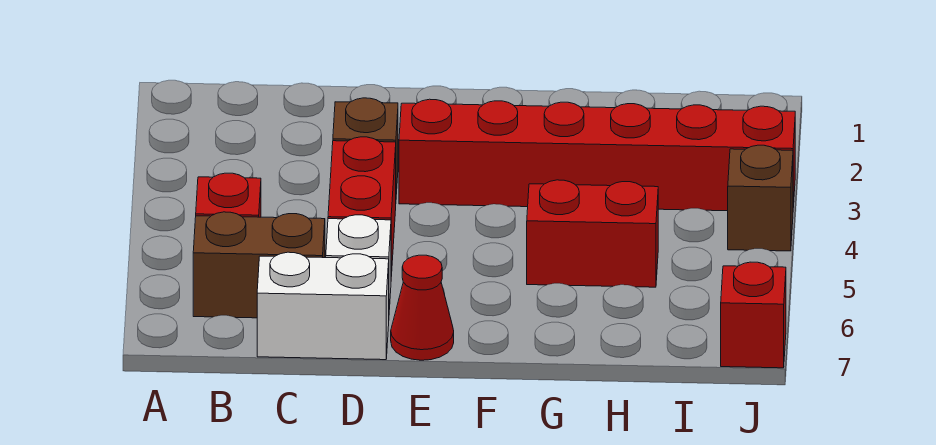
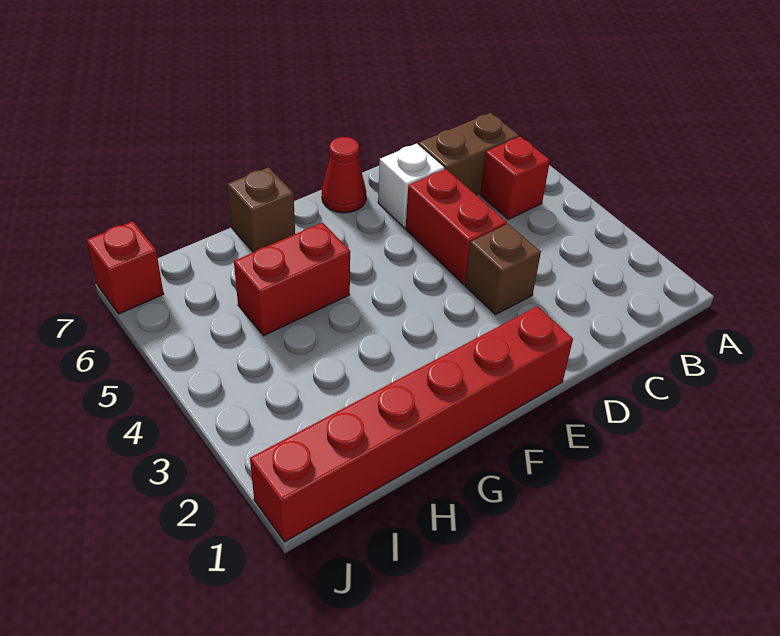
white 1x2 brick [257,252,389,360] -> none
red 1x6 brick [399,99,795,211] -> red 1x6 brick moved to [250,306,573,542]
brown 1x1 brick [728,145,793,251] -> brown 1x1 brick moved to [227,167,295,252]

